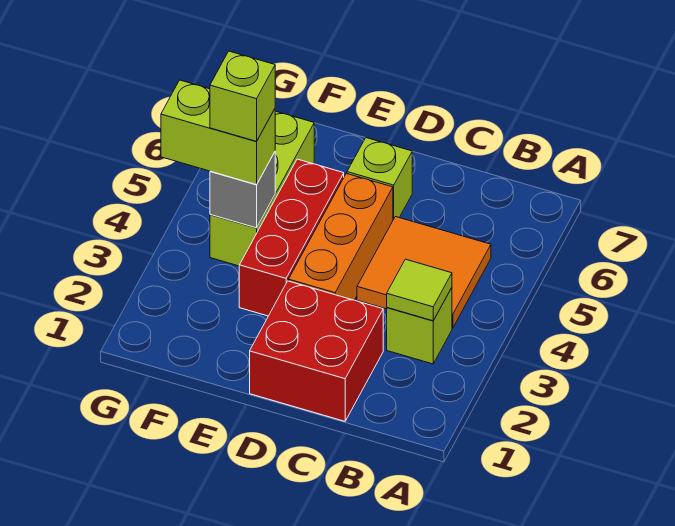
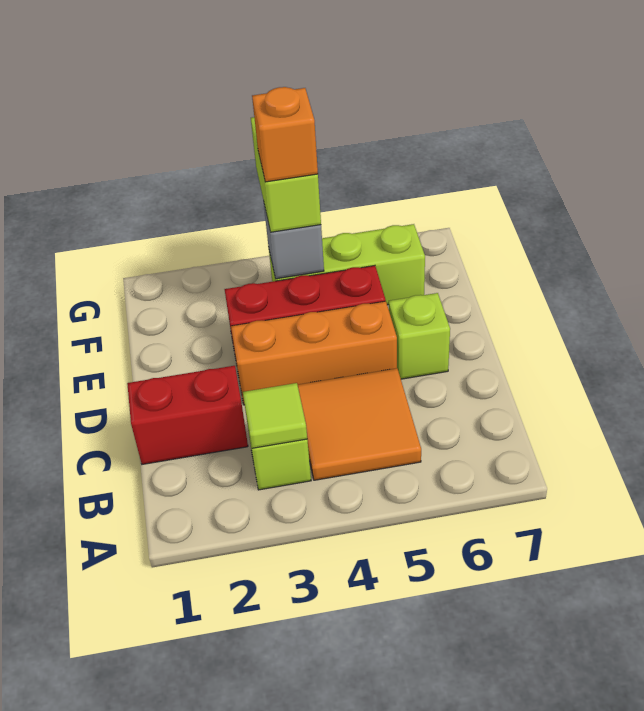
red 2x2 brick [250,281,383,421] -> red 1x2 brick [127,366,248,464]
lime 1x1 brick [210,51,275,141] -> orange 1x1 brick [252,87,318,182]

